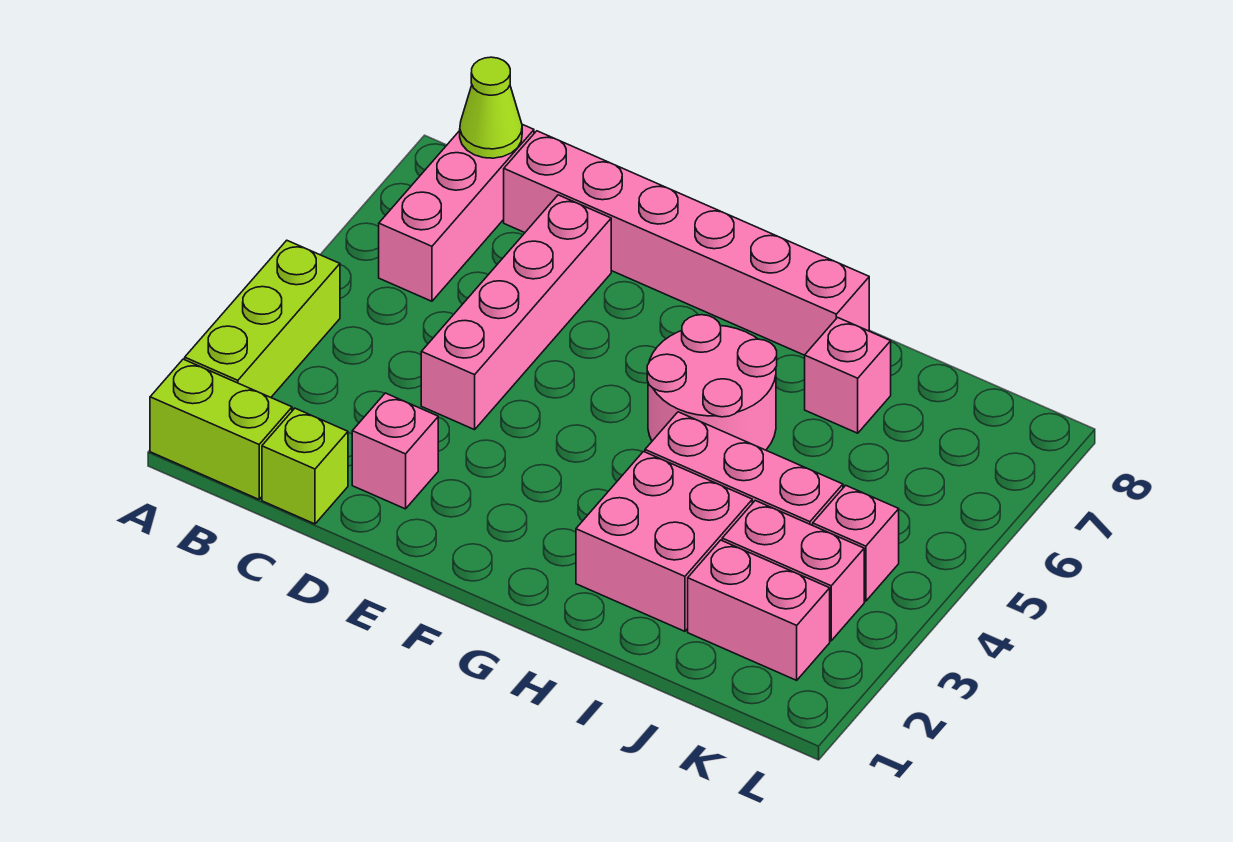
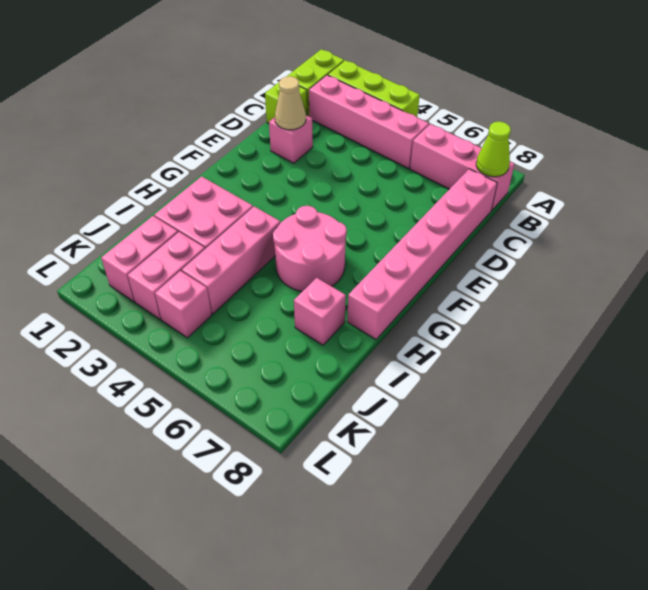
none -> tan 1x1 cone [275,76,306,130]
pink 1x4 brick [421,195,611,430] -> pink 1x4 brick moved to [309,75,429,168]

